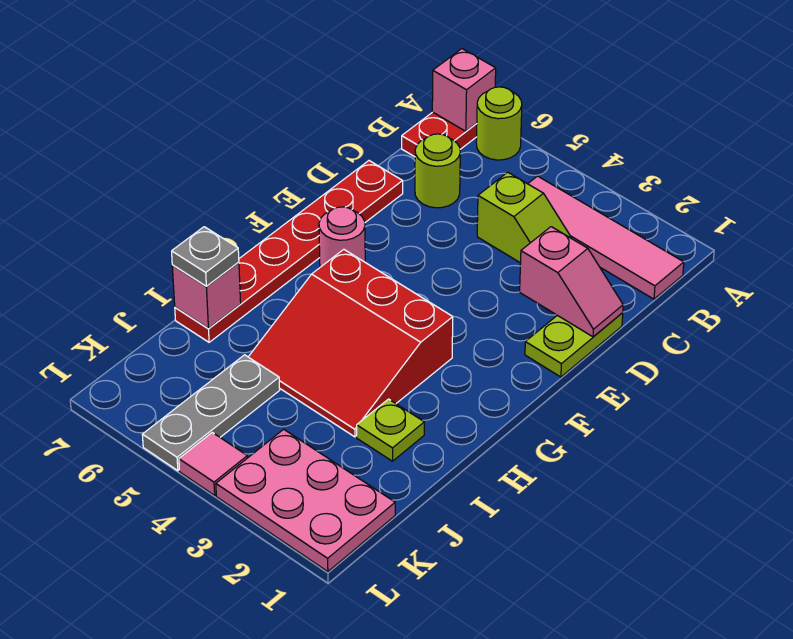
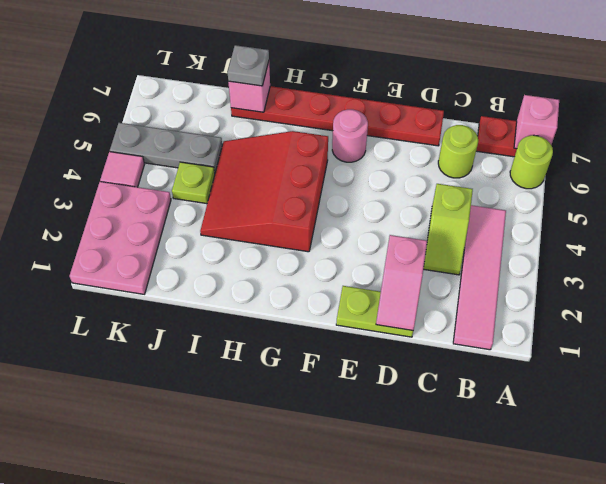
lime 1x1 plate [357,399,424,461] -> lime 1x1 plate moved to [172,162,215,204]

